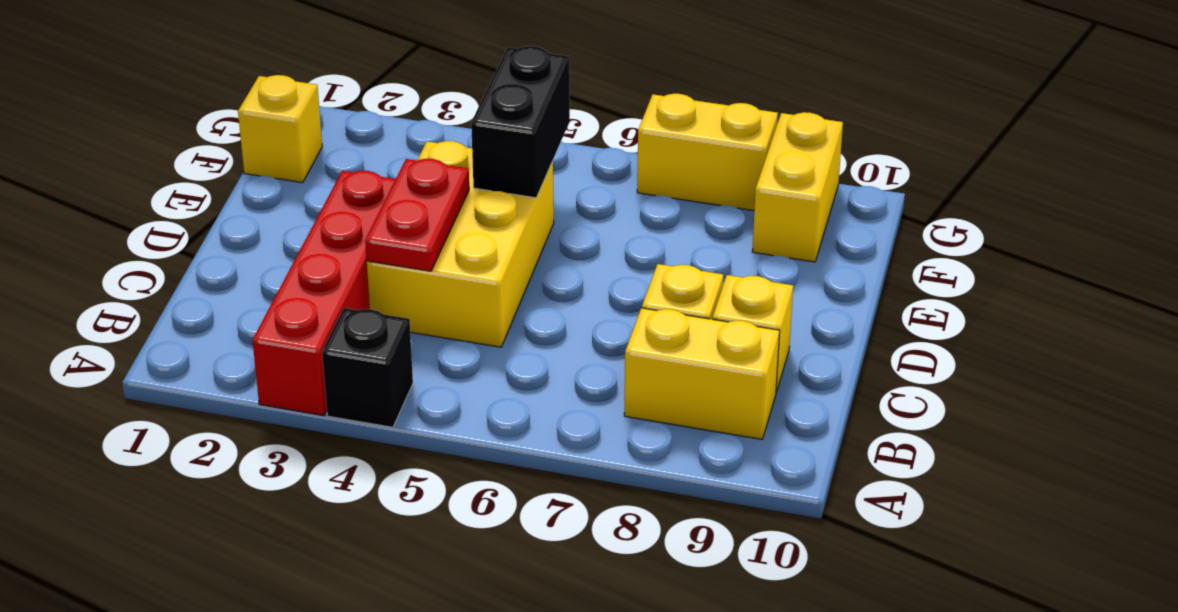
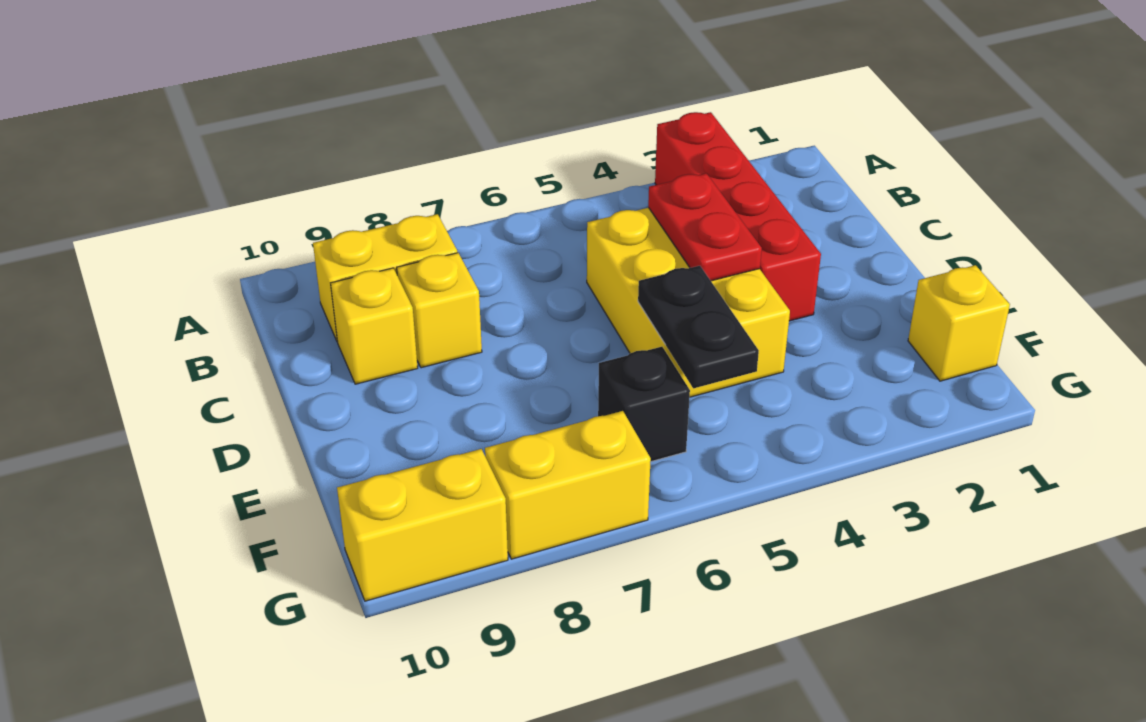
black 1x1 brick [322,308,413,427] -> black 1x1 brick moved to [598,347,690,462]
black 1x2 brick [471,46,570,198] -> black 1x2 plate [638,266,759,388]
yellow 1x2 brick [752,112,843,262] -> yellow 1x2 brick turned to [337,449,508,601]

